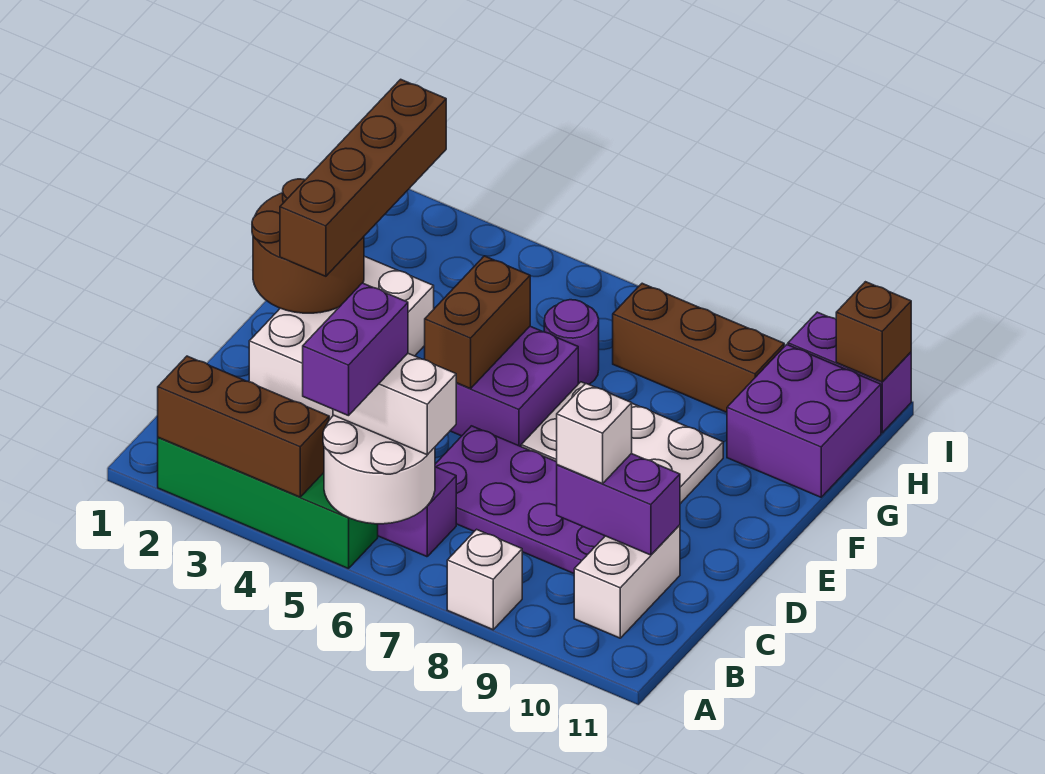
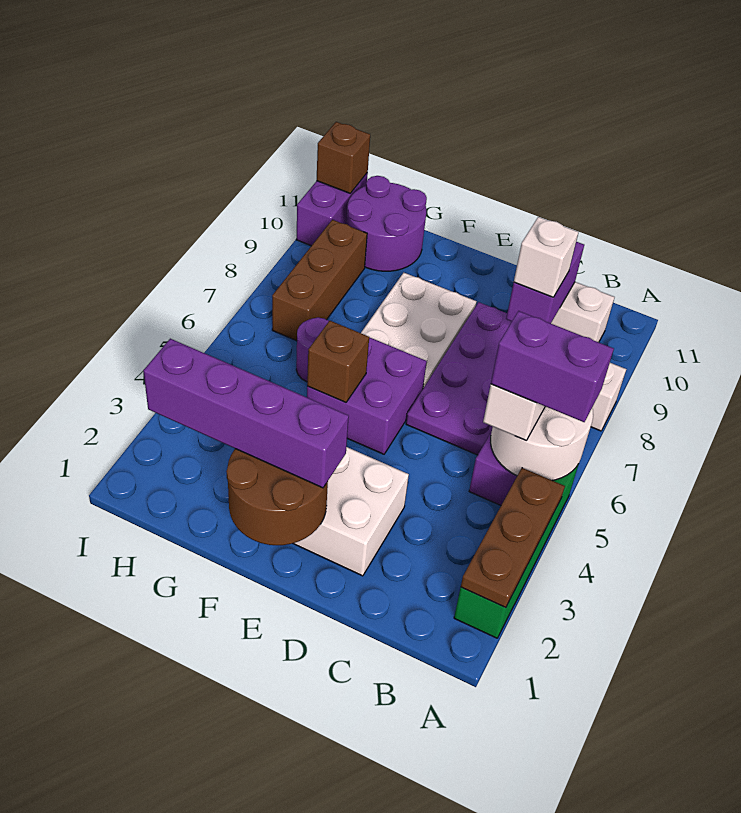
brown 1x3 brick [158,356,329,497] -> brown 1x3 plate [461,468,565,608]
brown 1x4 brick [280,79,446,276] -> purple 1x4 brick [143,339,349,488]
brown 1x2 brick [425,256,530,389] -> brown 1x1 brick [307,321,369,403]
purple 2x2 brick [727,345,881,497] -> purple 2x2 round brick [346,176,427,271]

